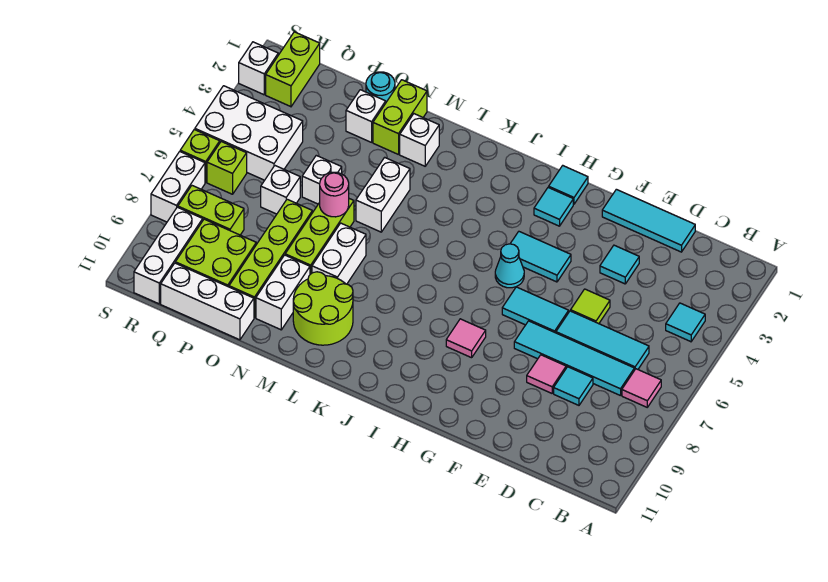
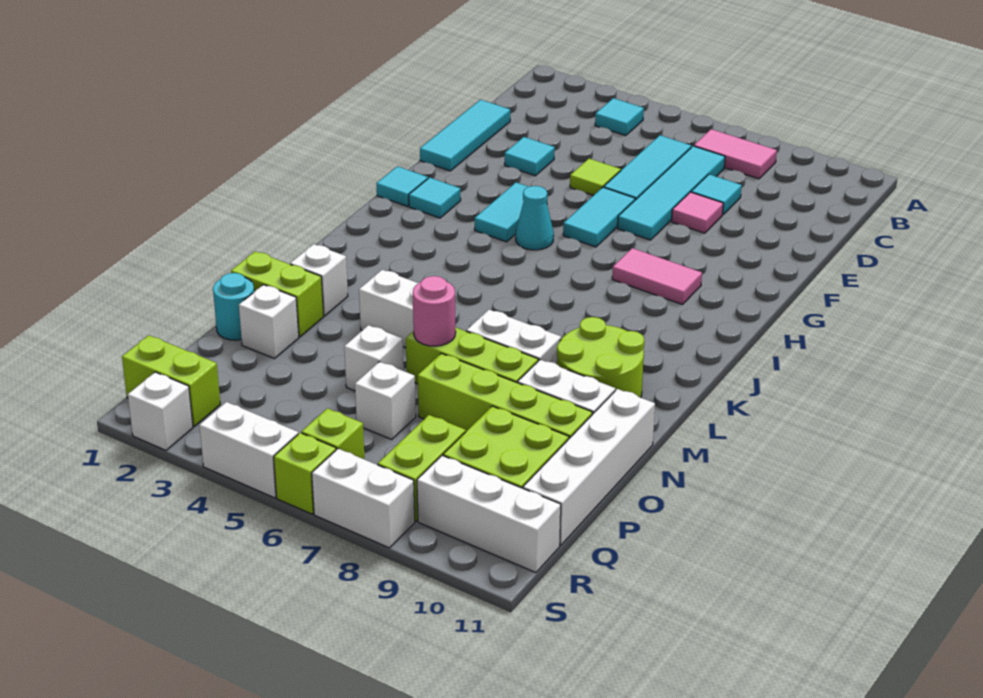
pink 1x1 tile [622,369,661,407] -> pink 1x2 tile [694,129,777,179]
pink 1x1 tile [446,319,486,358] -> pink 1x2 tile [612,248,702,305]
white 1x3 brick [161,263,254,340] -> white 1x4 brick [523,389,655,545]
white 2x3 brick [195,86,303,180] -> white 1x2 brick [199,402,298,498]

